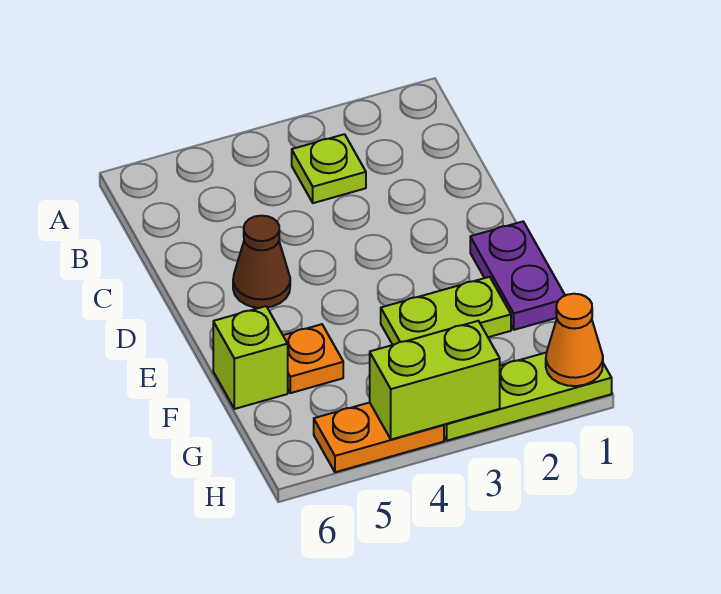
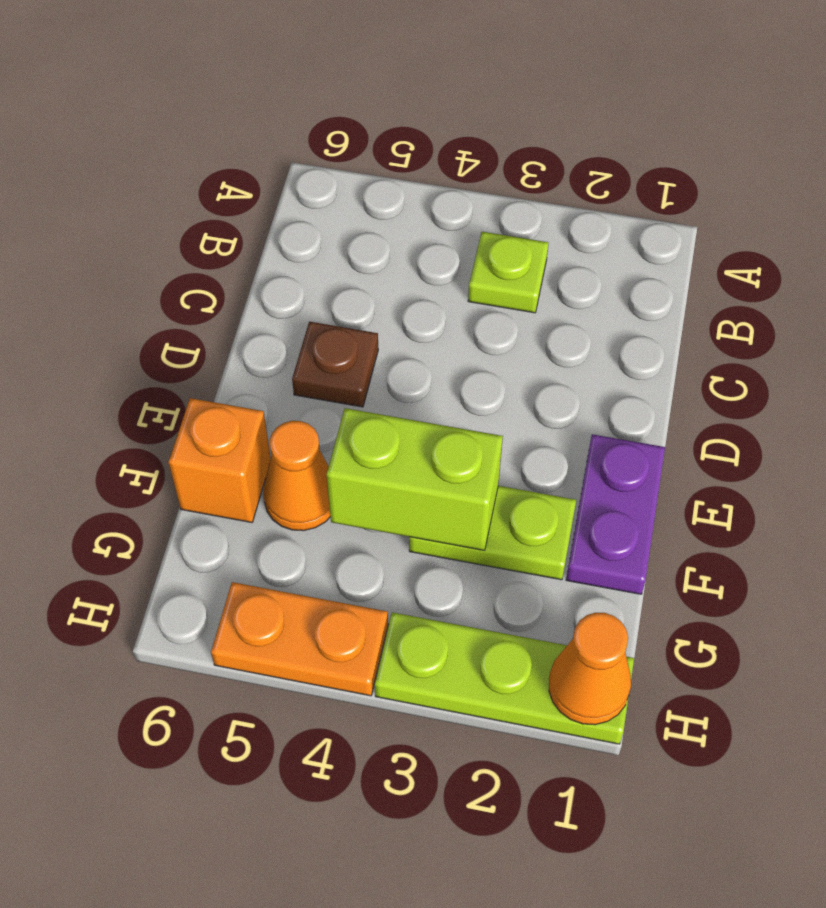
brown 1x1 cone [233,216,290,308] -> brown 1x1 plate [292,322,378,407]
orange 1x1 plate [283,324,343,393] -> orange 1x1 cone [263,421,330,531]
lime 1x1 brick [213,306,288,409] -> orange 1x1 brick [169,398,271,523]
lime 1x2 brick [370,321,500,439] -> lime 1x2 brick moved to [327,408,503,550]

